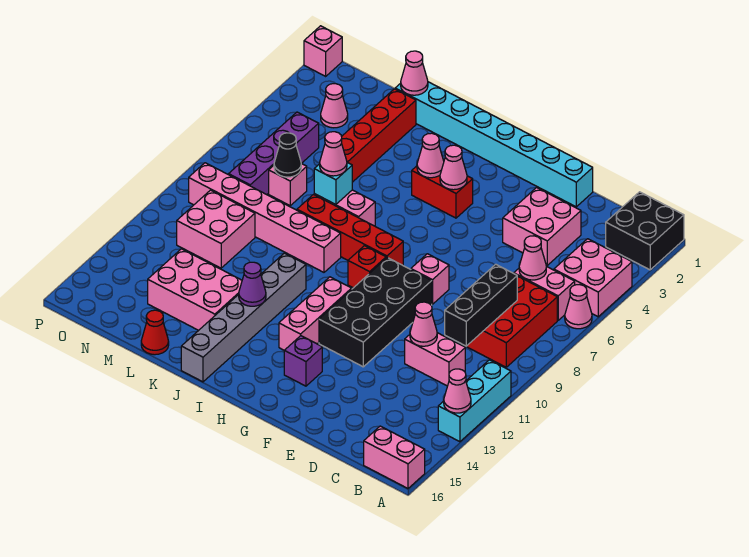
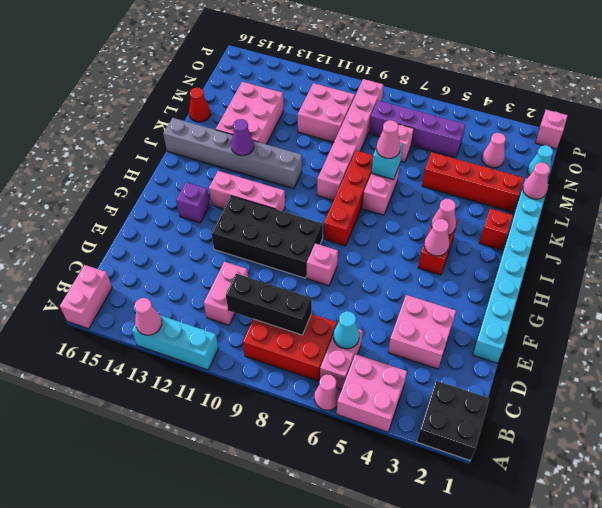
pink 1x1 cone [519,236,546,280] -> cyan 1x1 cone [333,311,359,349]
pink 1x1 cone [410,302,437,346] -> none
red 1x1 brick [348,246,386,288] -> red 1x1 brick moved to [479,209,513,250]
black 1x1 cone [274,133,301,177] -> none
none -> cyan 1x1 cone [527,145,553,177]

